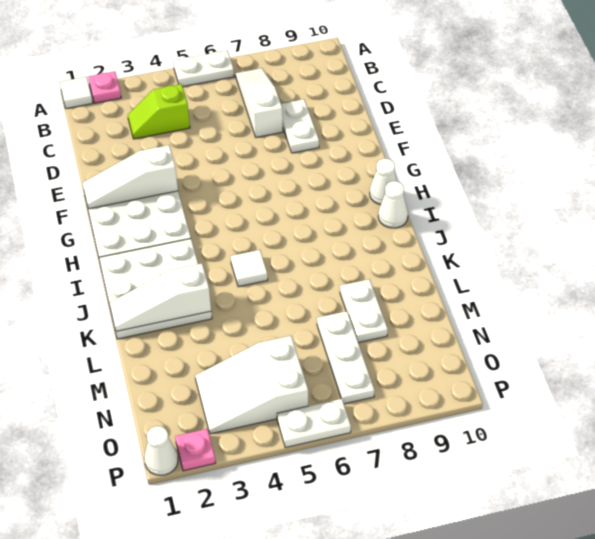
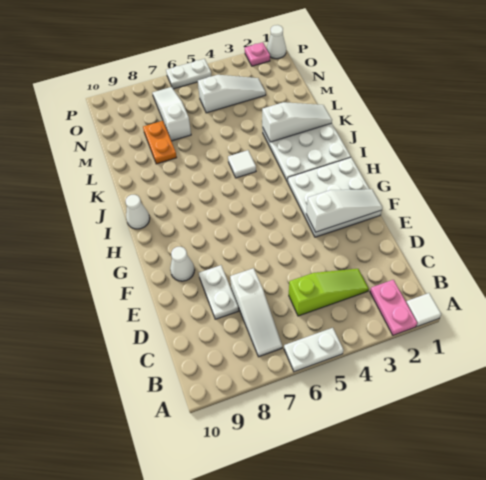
pink 1x1 plate [88,71,121,103] -> pink 1x2 plate [370,280,417,335]
lime 1x2 slope [128,84,190,139] -> lime 1x3 slope [289,269,369,316]
white 1x1 cone [370,159,397,205] -> white 1x1 cone moved to [170,247,195,281]
white 1x2 plate [340,279,388,343] -> orange 1x2 plate [143,121,177,164]
white 1x3 plate [317,311,375,404] -> white 1x3 slope [152,87,191,141]
white 2x3 slope [195,336,308,434] -> white 1x3 slope [198,75,266,113]

